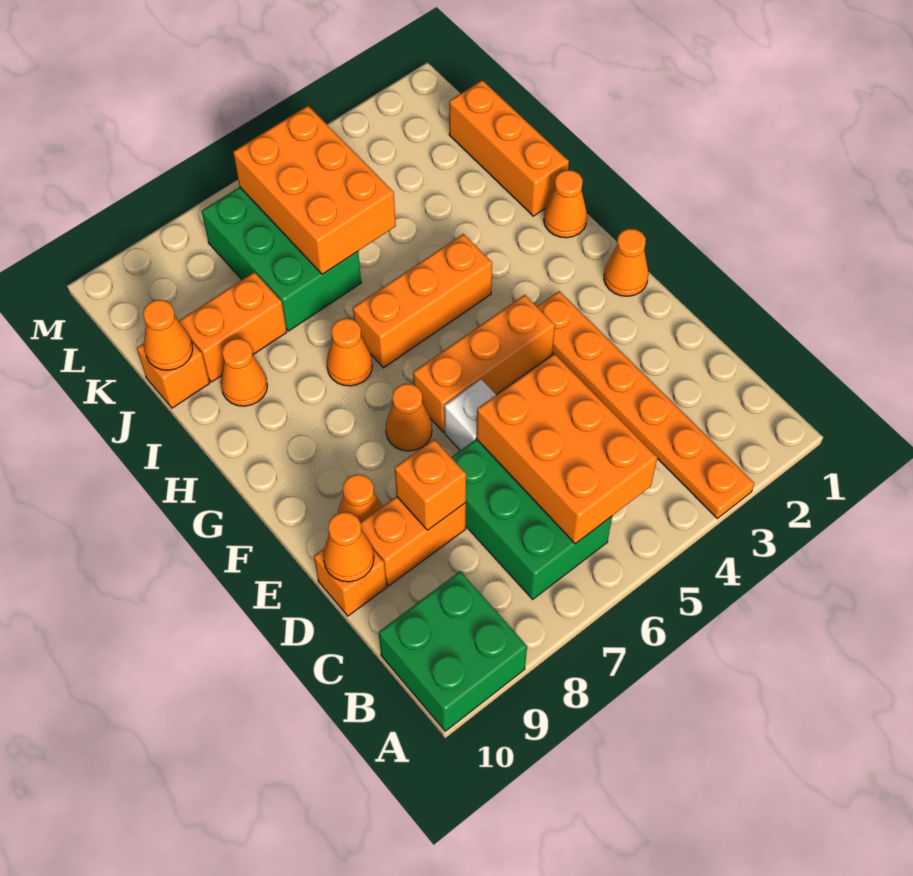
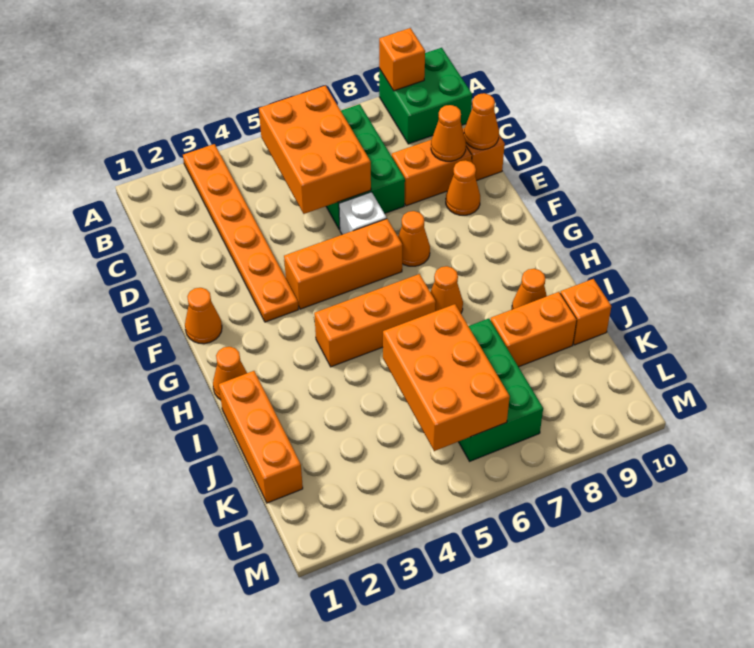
orange 1x1 brick [395,439,466,530] -> orange 1x1 brick moved to [379,28,425,91]
orange 1x1 cone [143,300,193,370] -> orange 1x1 cone moved to [431,105,466,161]

